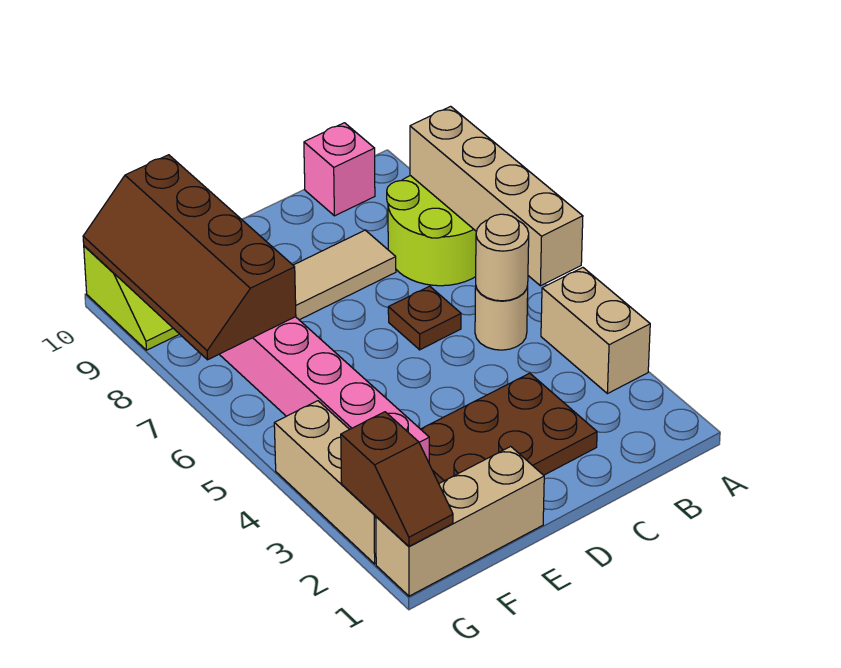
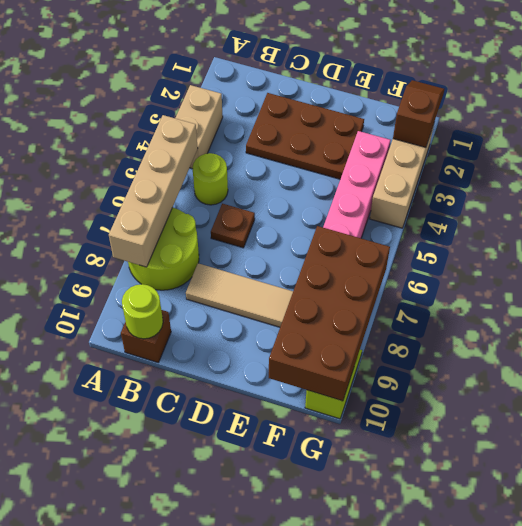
tan 1x1 round brick [475,286,528,350] -> lime 1x1 round brick [192,153,228,205]
tan 1x1 round brick [476,214,529,301] -> none
pink 1x1 brick [304,123,375,216] -> brown 1x1 brick [121,310,171,363]
none -> lime 1x1 round brick [122,284,163,339]
tan 1x3 brick [376,446,544,596] -> none
brown 2x4 slope [83,155,296,360] -> brown 2x4 brick [269,226,390,401]

